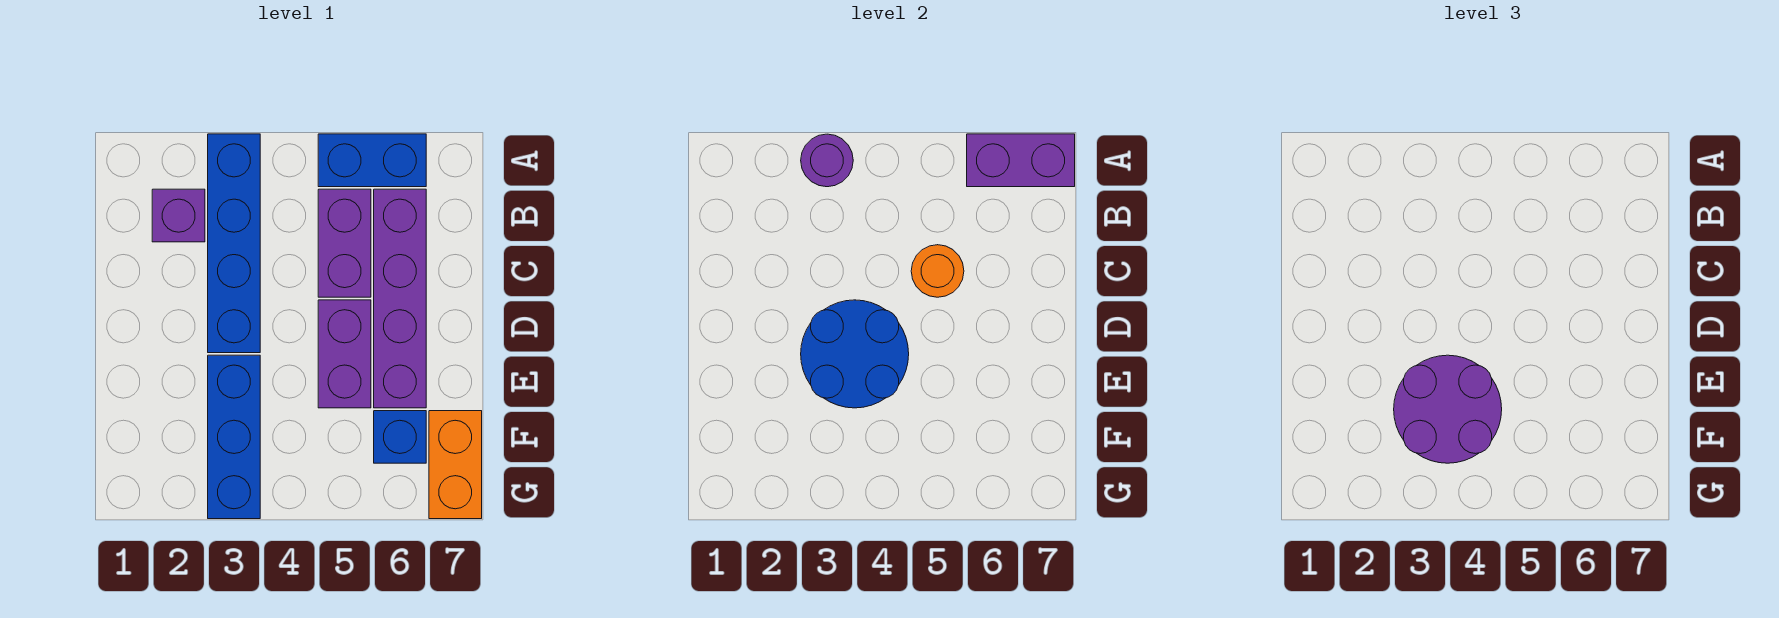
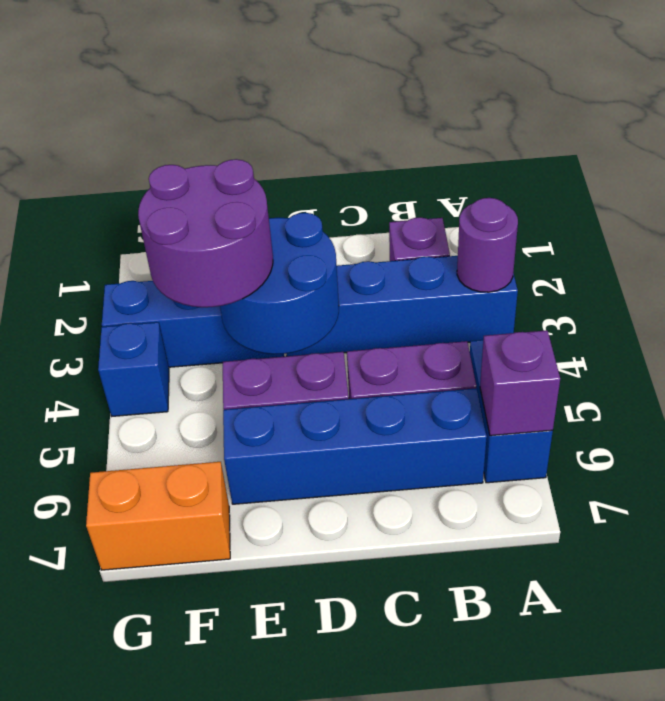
purple 1x2 brick [967,134,1075,187] -> purple 1x1 brick [480,330,560,436]
purple 1x4 brick [374,189,426,408] -> blue 1x4 brick [223,388,487,504]
orange 1x1 round brick [911,245,964,297] -> none
blue 1x1 brick [374,411,426,463] -> blue 1x1 brick moved to [98,322,169,416]

